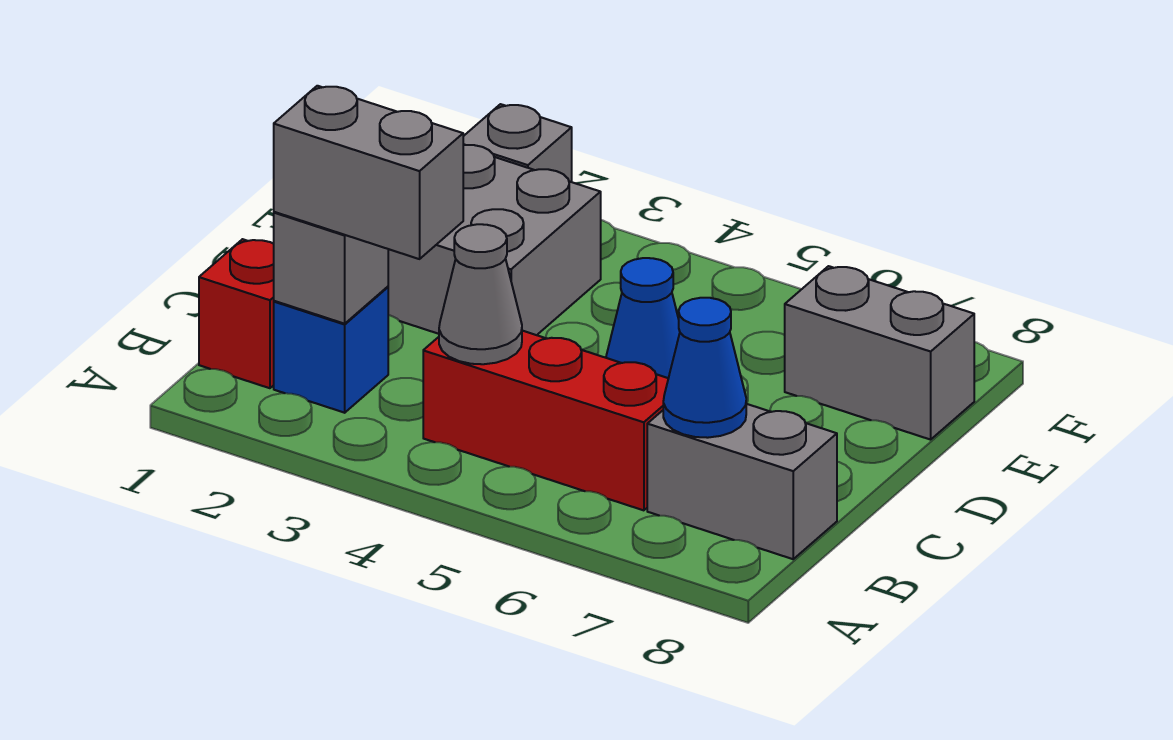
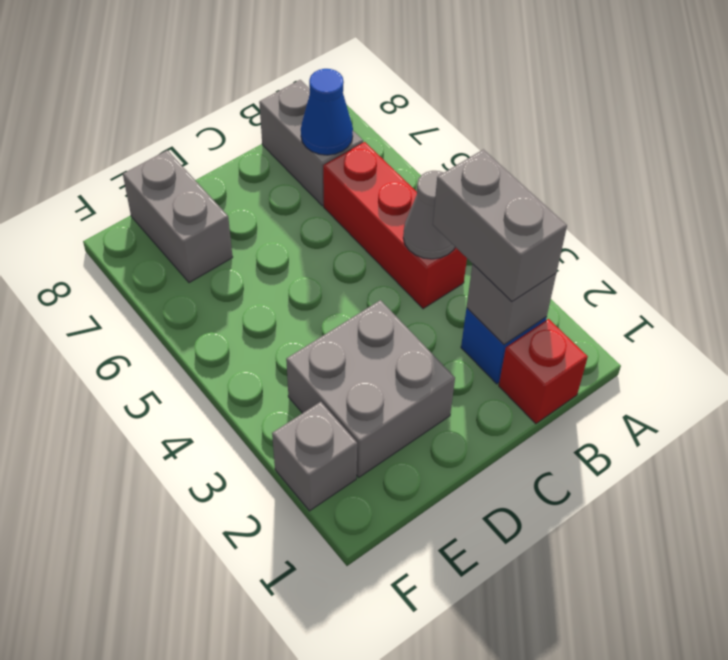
blue 1x1 cone [606,258,680,378] -> none

